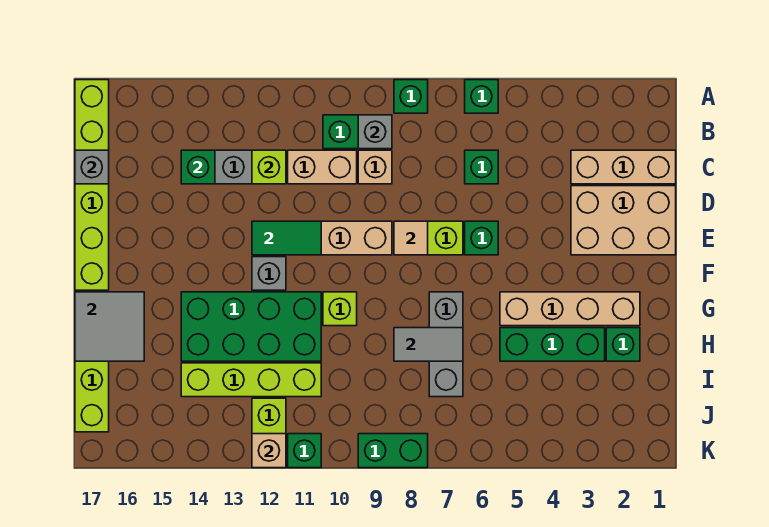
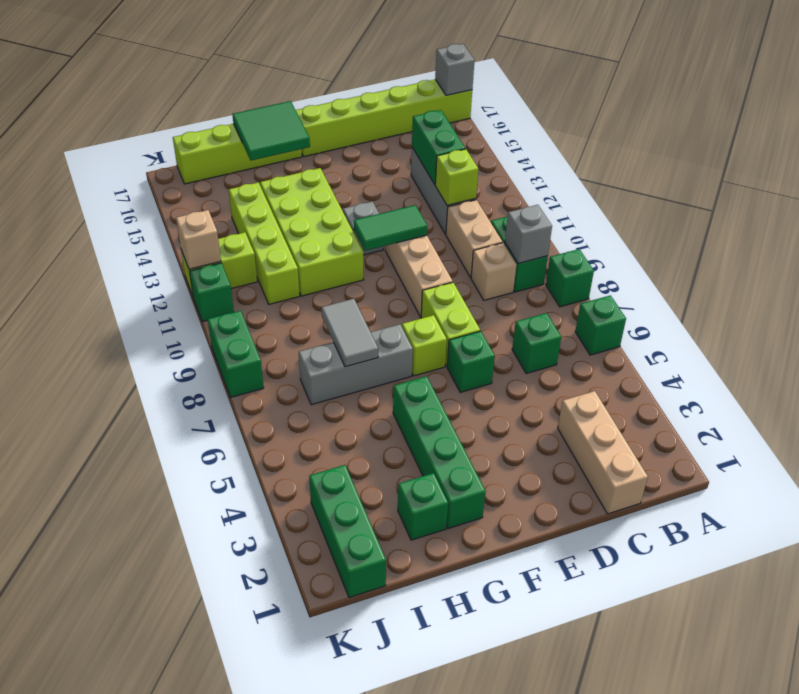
green 1x1 brick [181,150,215,184] -> green 1x2 brick [412,110,465,185]
grey 1x1 brick [75,150,109,184] -> grey 1x1 brick moved to [435,44,475,96]
tan 2x3 brick [571,186,676,255] -> none
tan 1x1 tile [394,221,428,255] -> none
green 1x2 tile [252,221,321,255] -> green 1x2 tile turned to [354,205,427,251]
tan 1x4 brick [500,292,640,326] -> green 1x4 brick [393,376,486,529]
lime 1x1 brick [323,292,357,326] -> lime 1x1 brick moved to [402,315,447,376]
green 2x4 brick [181,292,321,361] -> lime 2x4 brick [260,168,364,296]
grey 2x2 tile [75,292,144,361] -> green 2x2 tile [233,101,310,160]
green 1x3 brick [500,328,605,361] -> green 1x3 brick moved to [309,465,386,598]

